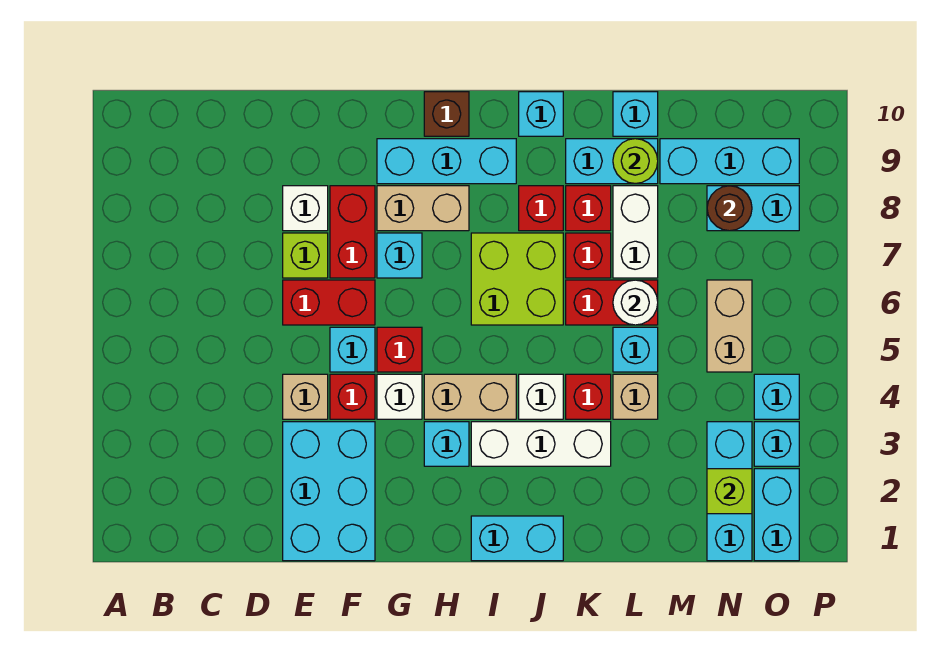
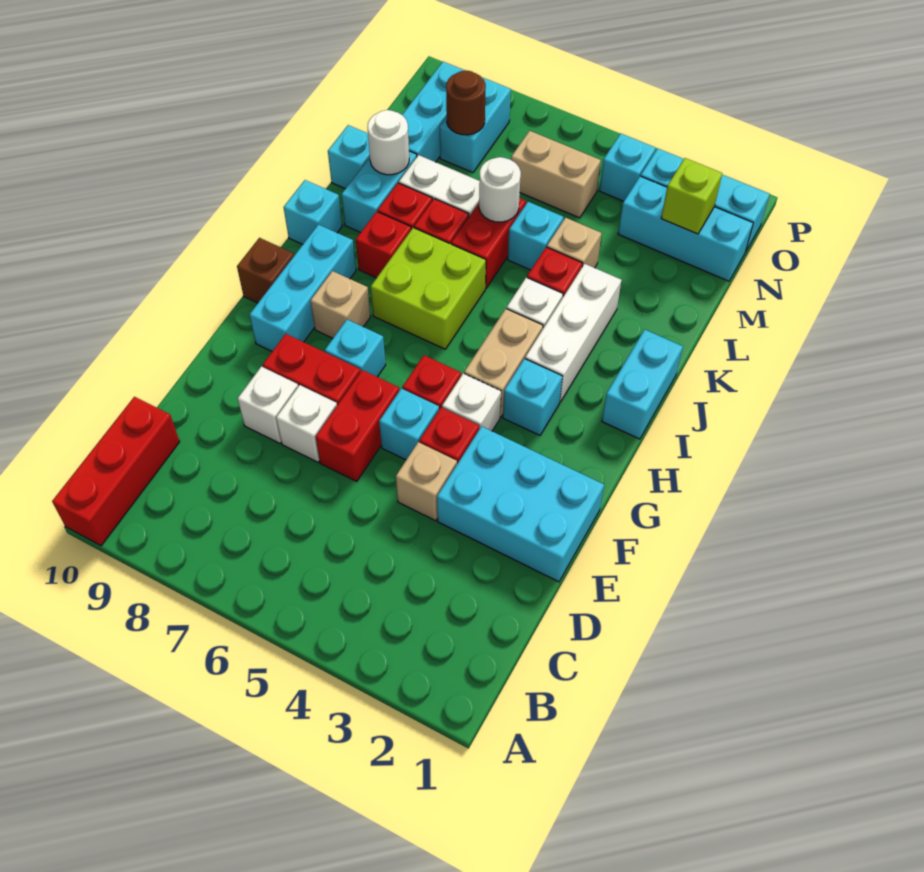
none -> red 1x3 brick [52,397,180,546]
lime 1x1 brick [283,233,328,278] -> white 1x1 brick [276,385,337,462]
tan 1x2 brick [377,186,469,231] -> tan 1x1 brick [310,271,371,338]
lime 1x1 round brick [613,139,658,184] -> white 1x1 round brick [367,110,409,175]

